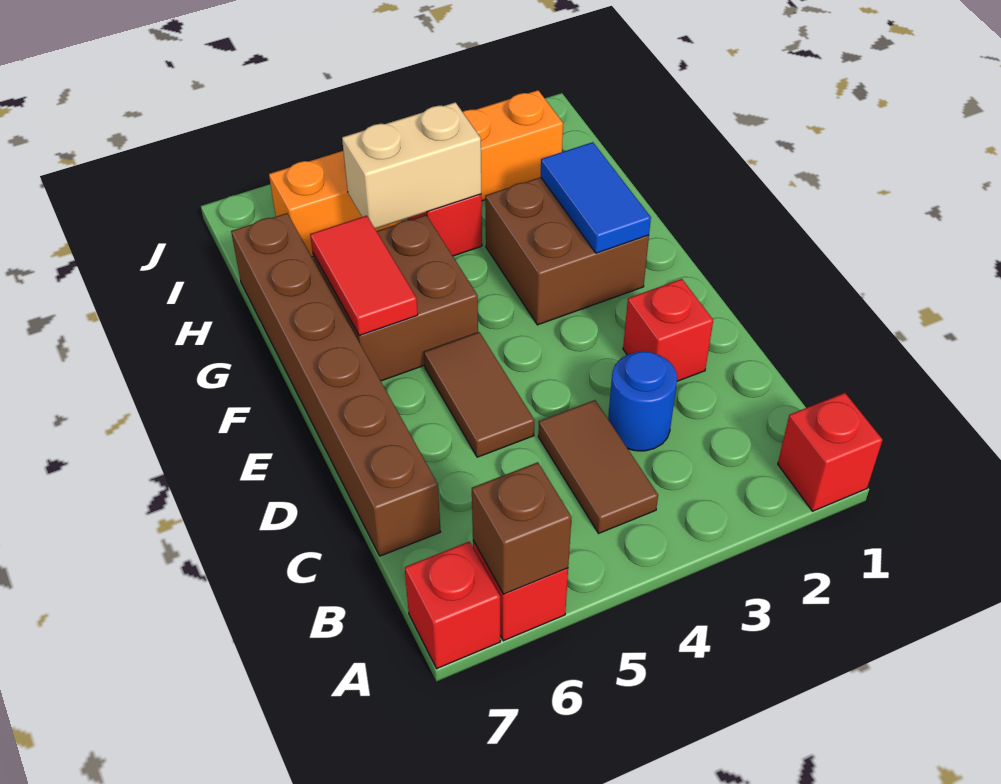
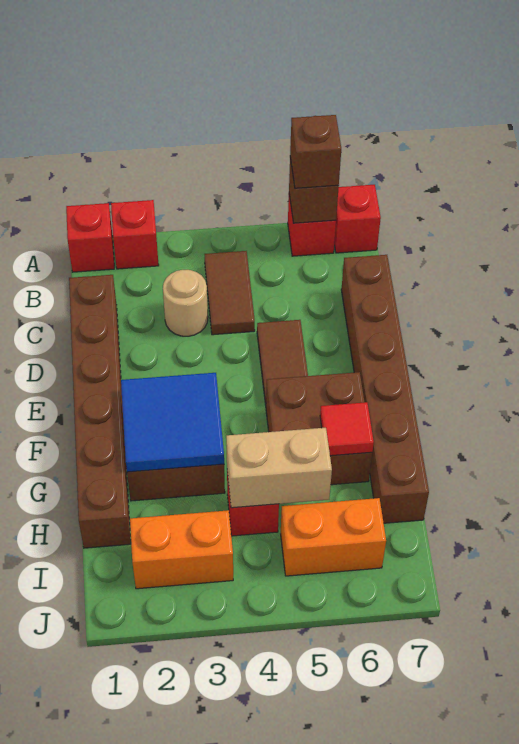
none -> brown 1x1 brick [290,115,341,188]
none -> brown 1x6 brick [69,275,131,548]
blue 1x1 round brick [608,351,677,451] -> tan 1x1 round brick [163,270,208,336]
red 1x1 brick [623,279,713,381] -> red 1x1 brick moved to [111,200,159,269]
blue 1x2 tile [541,142,651,253] -> blue 2x2 tile [121,373,224,472]
red 1x2 tile [310,216,418,336] -> red 1x1 tile [320,402,374,456]

